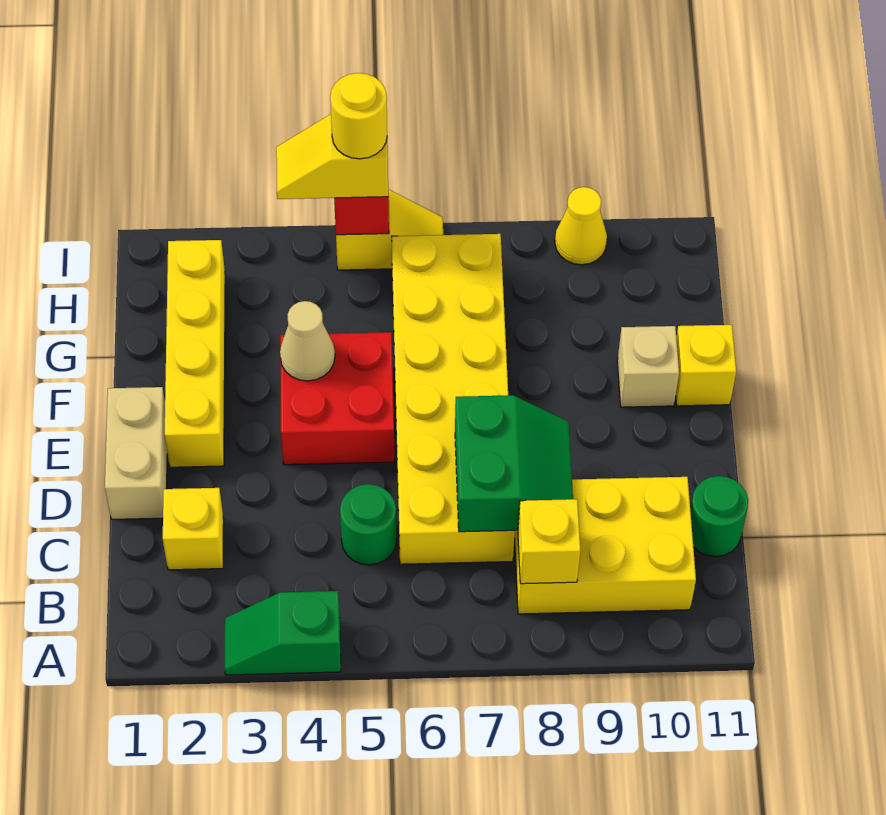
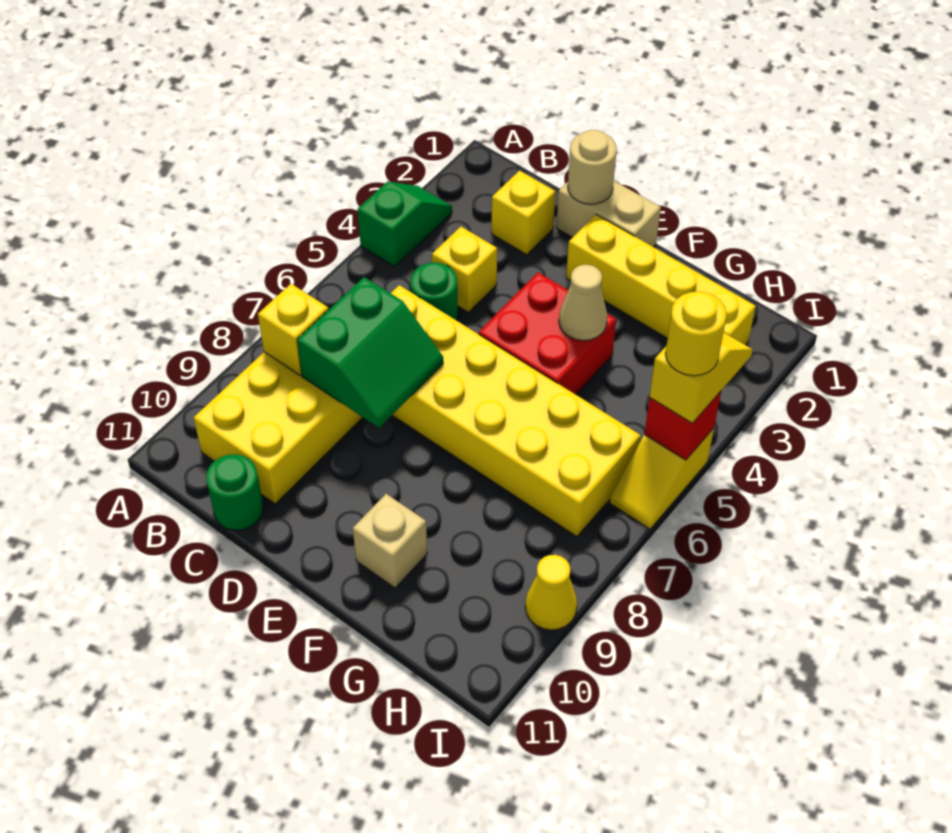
green 2x2 slope [455,395,573,532] -> green 2x2 slope turned to [297,277,443,428]
none -> tan 1x1 round brick [568,130,617,204]
yellow 1x1 brick [676,325,736,406] -> yellow 1x1 brick moved to [432,227,497,312]

